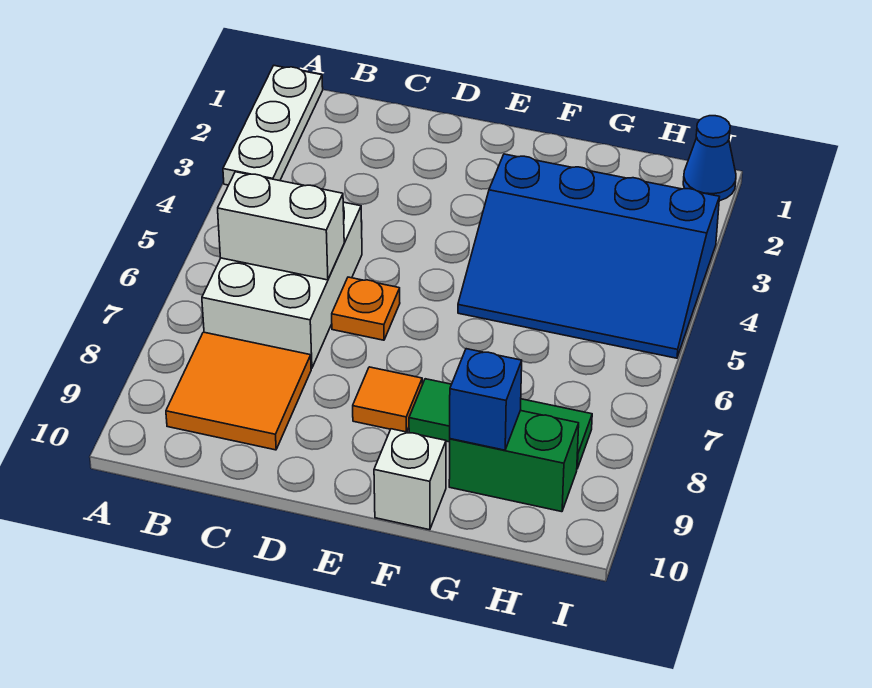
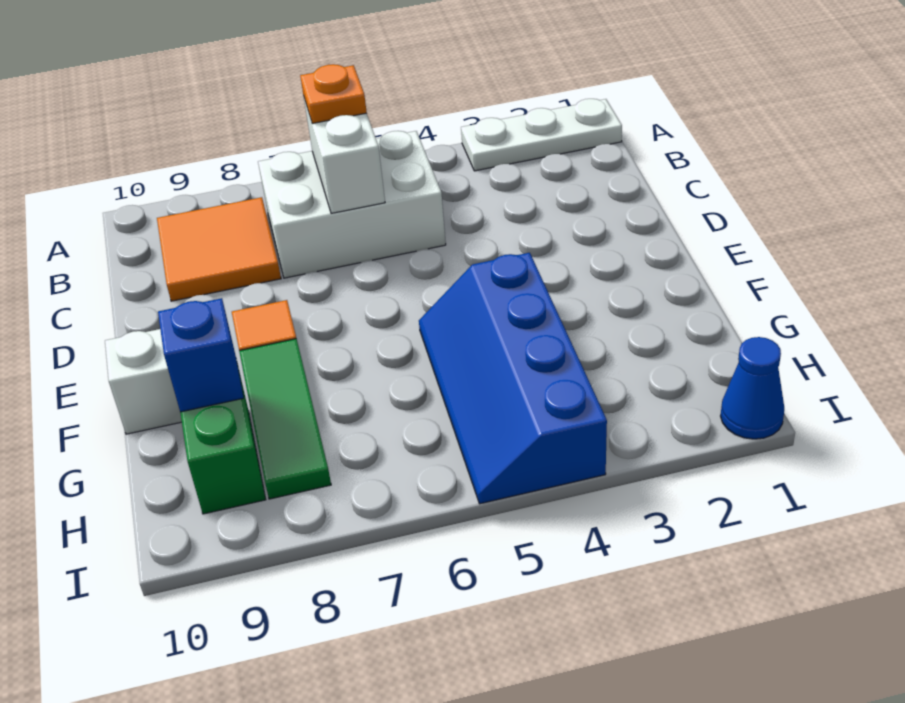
orange 1x1 plate [332,277,400,340] -> orange 1x1 plate moved to [300,64,367,123]
blue 3x4 slope [458,154,719,358] -> blue 2x4 slope [419,253,607,504]

